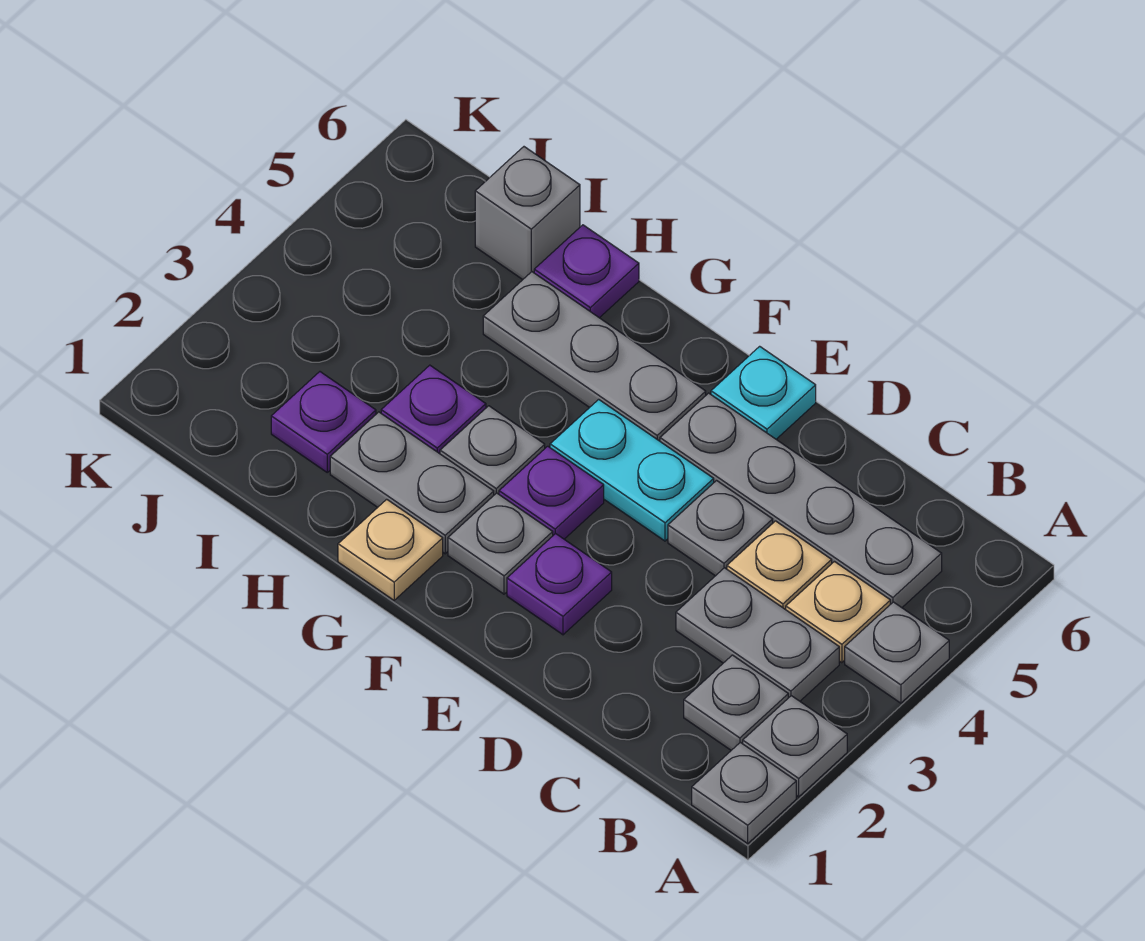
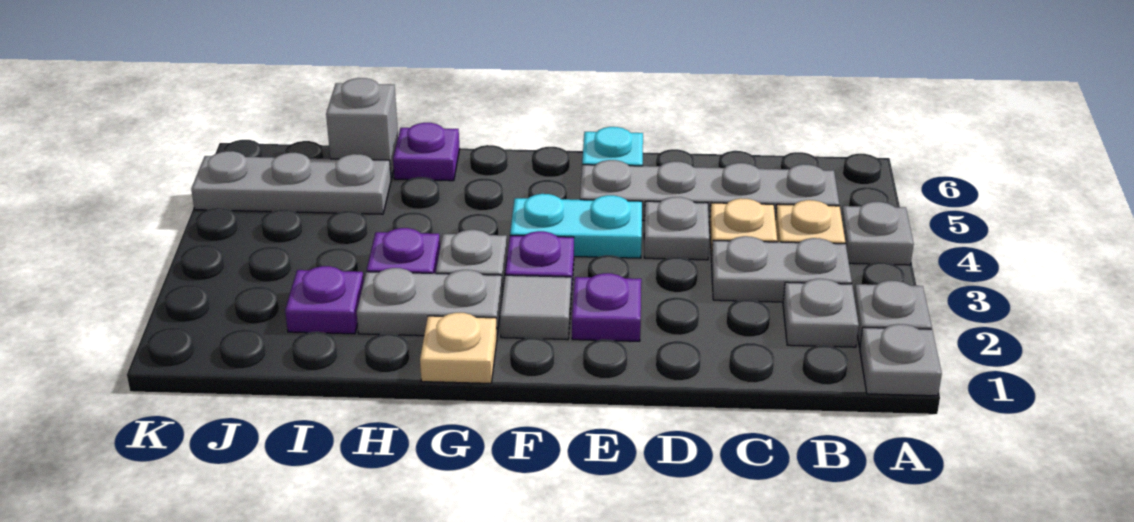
grey 1x1 plate [448,493,553,594] -> grey 1x1 tile [500,275,571,340]
grey 1x3 plate [483,272,706,441] -> grey 1x3 plate moved to [191,151,391,214]

